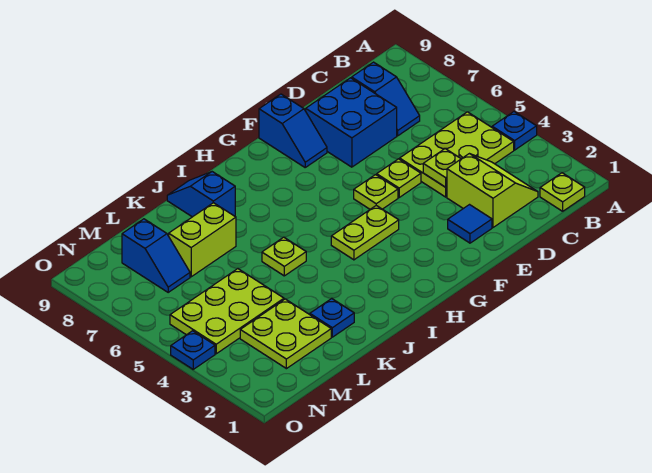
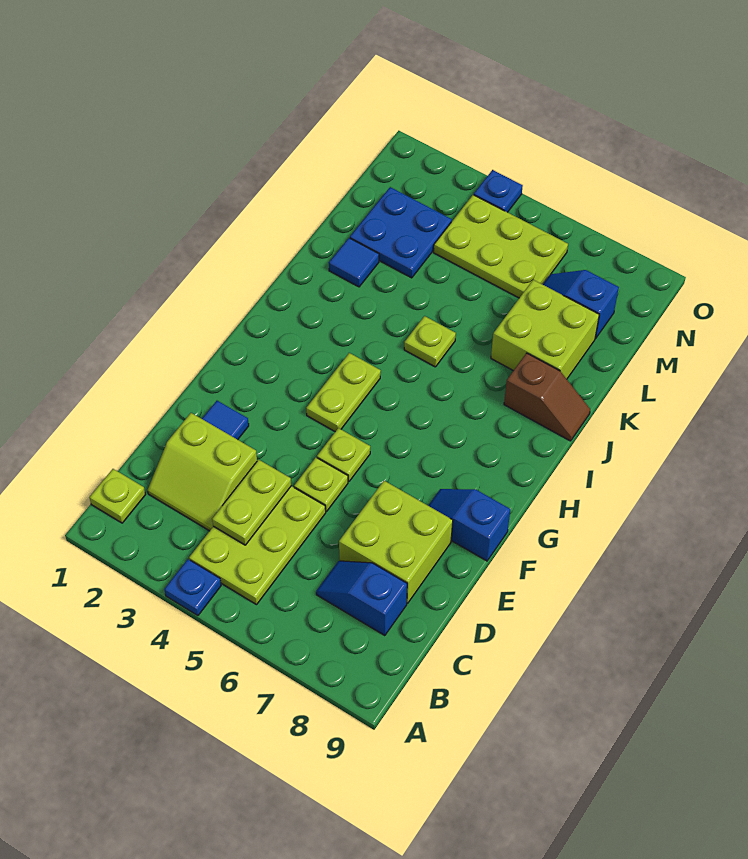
lime 1x1 plate [423,149,461,187] -> lime 1x2 plate [212,460,291,545]
blue 2x2 brick [306,78,397,167] -> lime 2x2 brick [339,481,453,603]
blue 1x2 slope [167,172,235,217] -> brown 1x2 slope [504,353,590,441]
blue 1x1 plate [310,299,354,337] -> blue 1x1 tile [329,238,379,287]
lime 1x2 brick [169,203,236,277] -> lime 2x2 brick [491,280,599,379]
lime 2x2 plate [240,299,331,369] -> blue 2x2 plate [350,187,452,278]
lime 2x3 plate [170,269,284,354] -> lime 2x3 plate turned to [434,195,568,298]

